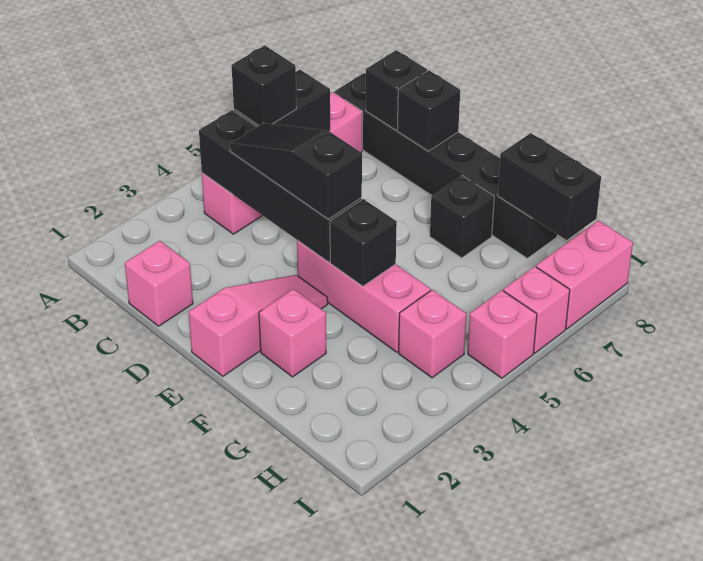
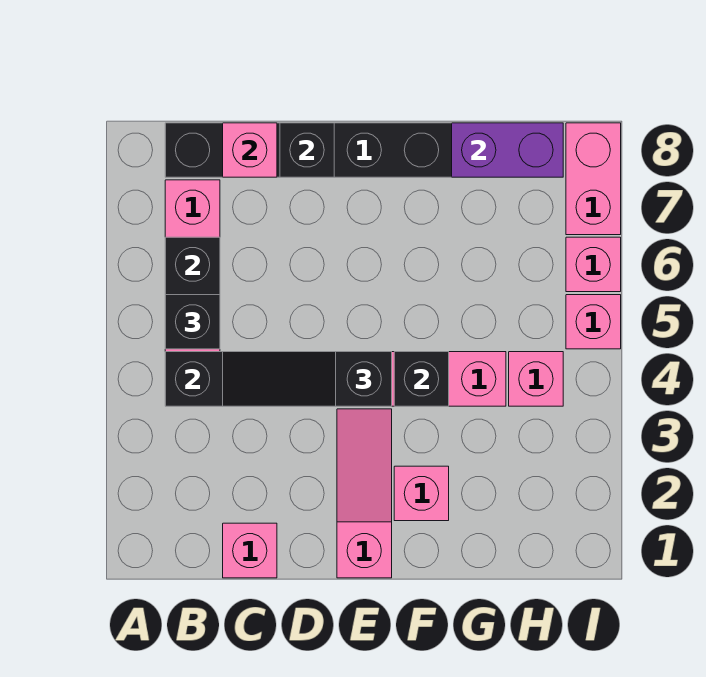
black 1x1 brick [366,50,427,130] -> pink 1x1 brick [223,123,277,177]
black 1x1 brick [430,176,494,258] -> none
black 1x2 brick [498,133,601,240] -> purple 1x2 brick [452,123,563,177]

